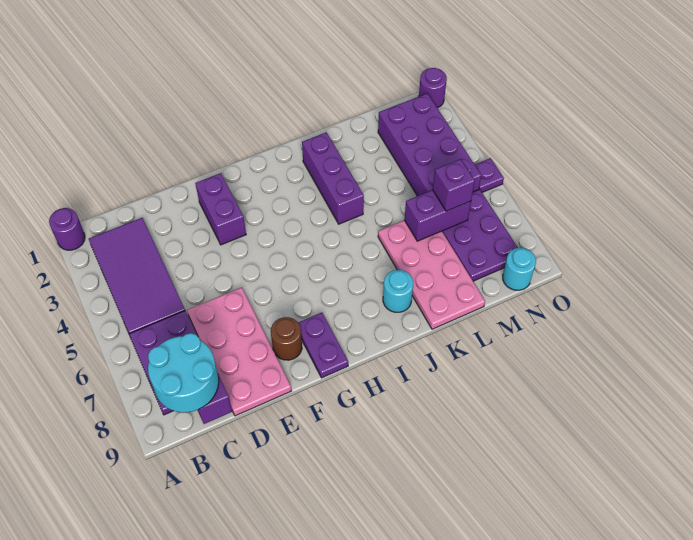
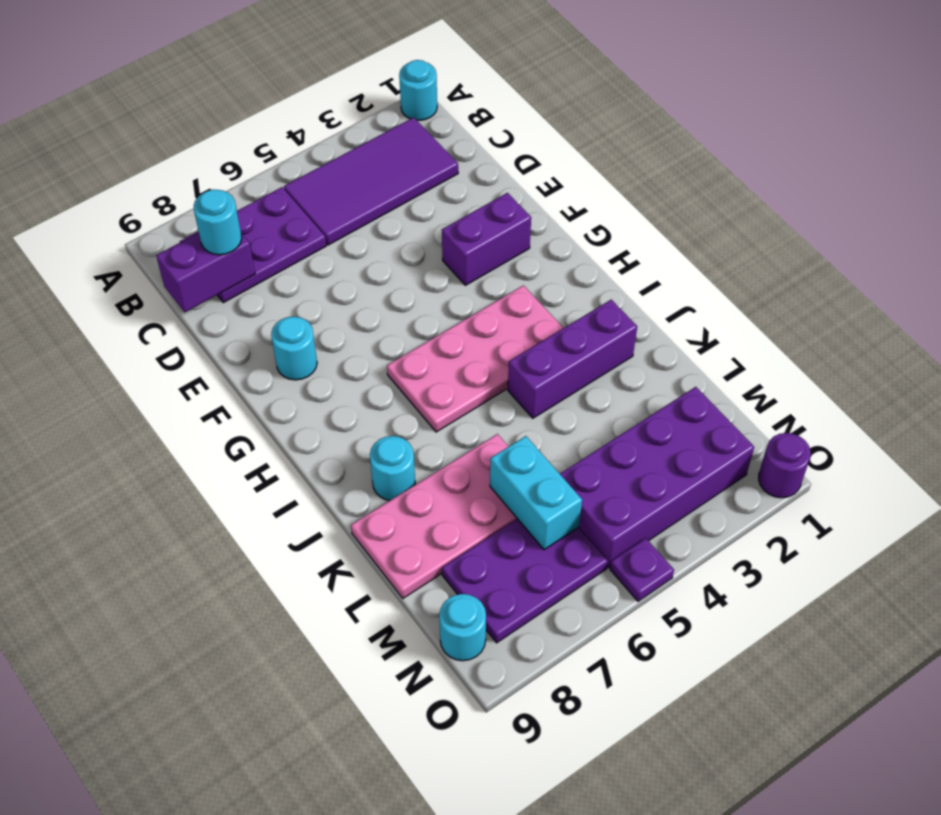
purple 1x1 round brick [49,208,85,250] -> cyan 1x1 round brick [399,60,437,120]
cyan 2x2 round brick [148,333,219,412] -> cyan 1x1 round brick [194,190,242,255]
pink 2x4 plate [187,287,291,416] -> pink 2x4 plate moved to [387,285,563,432]
brown 1x1 round brick [271,317,302,360] -> cyan 1x1 round brick [271,316,317,380]
purple 1x2 plate [298,313,348,378] -> none
purple 1x2 brick [404,190,471,241] -> cyan 1x2 brick [490,436,582,550]
purple 1x1 brick [433,159,475,211] -> none

